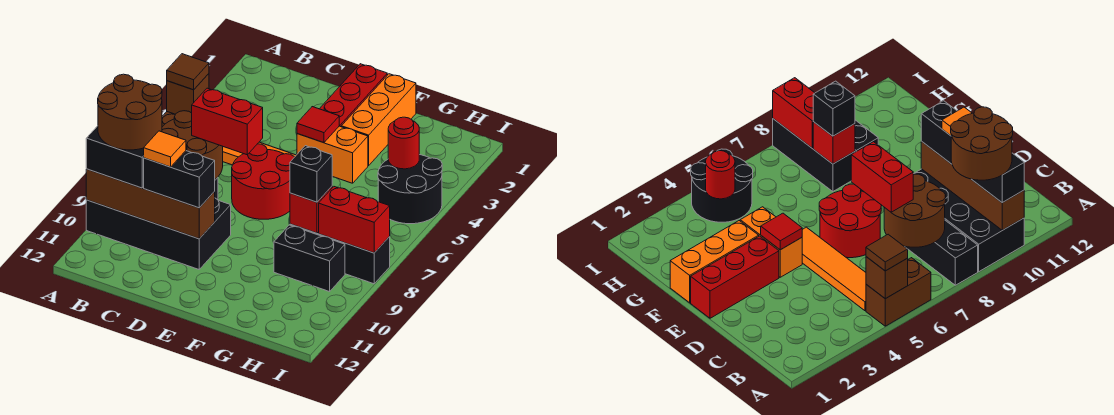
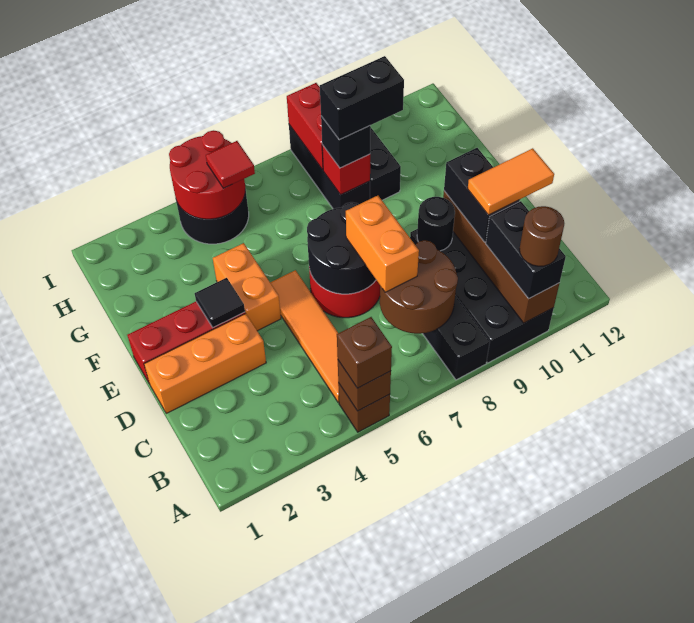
brown 1x2 brick [866,258,931,326] -> brown 1x1 brick [338,383,390,432]
brown 1x1 tile [167,54,209,90] -> brown 1x1 brick [337,317,392,388]
brown 2x2 round brick [98,74,162,150] -> brown 1x1 round brick [520,206,564,266]
red 1x2 brick [192,88,263,155] -> orange 1x2 brick [346,196,419,292]
orange 1x1 tile [144,131,186,167] -> orange 1x2 tile [468,148,554,215]
none -> black 2x2 round brick [307,202,376,294]
none -> black 1x1 round brick [417,197,455,251]
none -> black 1x1 tile [195,278,245,328]
red 1x1 tile [297,107,339,143] -> red 1x1 tile moved to [206,141,255,188]
orange 1x3 brick [341,74,416,166] -> orange 1x3 brick moved to [144,314,266,413]
none -> black 1x2 brick [320,56,404,140]
red 1x1 round brick [388,117,419,169] -> red 2x2 round brick [169,130,245,219]

